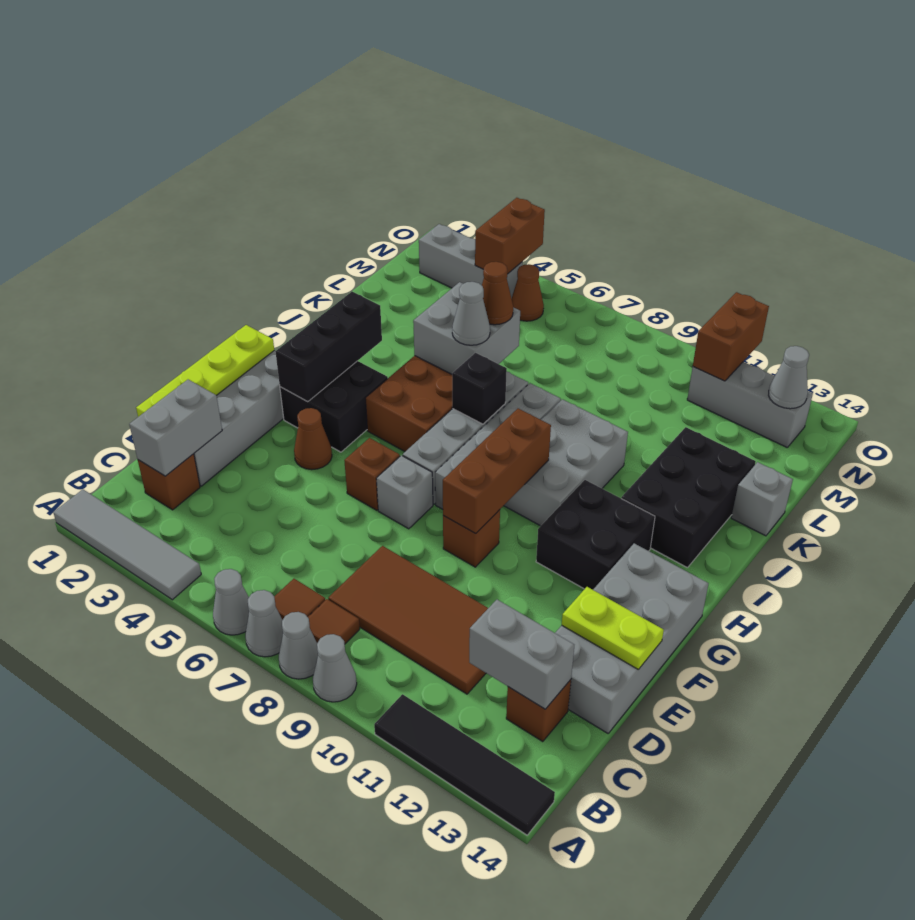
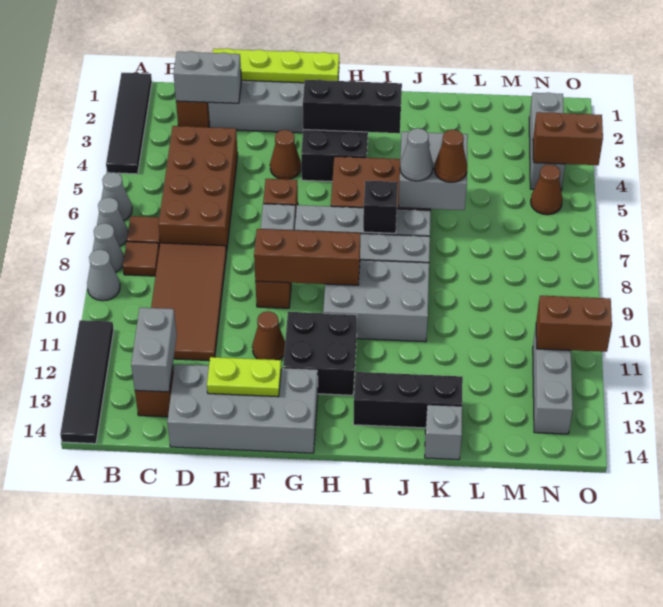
grey 1x4 tile [53,489,201,600] -> black 1x4 tile [106,73,152,174]
none -> brown 2x4 brick [159,126,238,252]
lime 1x2 plate [562,587,664,670] -> lime 1x2 plate turned to [207,357,281,397]
none -> brown 1x1 cone [252,311,285,360]
black 2x3 brick [621,427,756,568] -> black 1x3 brick [353,372,463,428]
grey 1x1 cone [769,346,809,409] -> none

